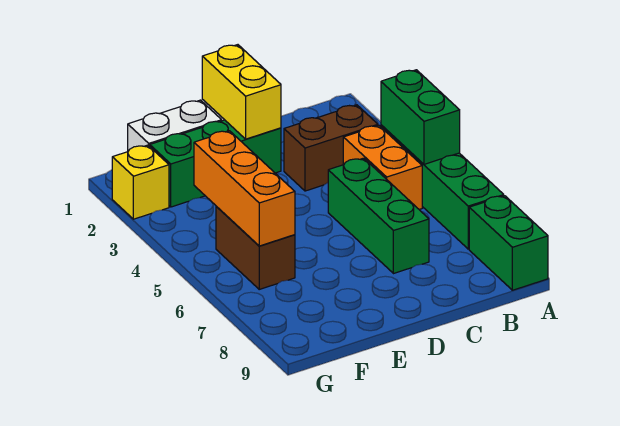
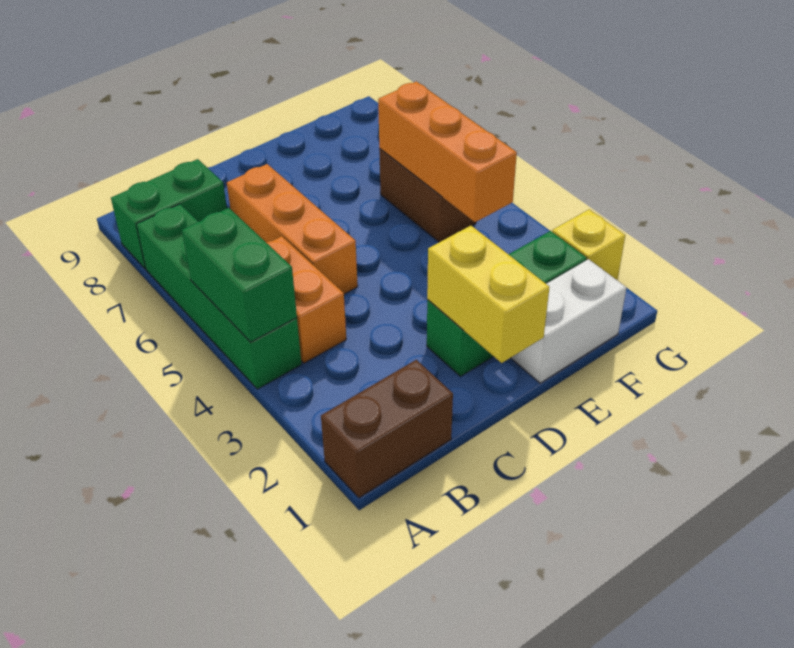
green 1x2 brick [469,196,548,290] -> green 1x2 brick turned to [111,159,227,269]
brown 1x2 brick [284,105,378,191] -> brown 1x2 brick moved to [321,360,453,498]
green 1x3 brick [328,158,429,274] -> orange 1x3 brick [227,164,358,294]

